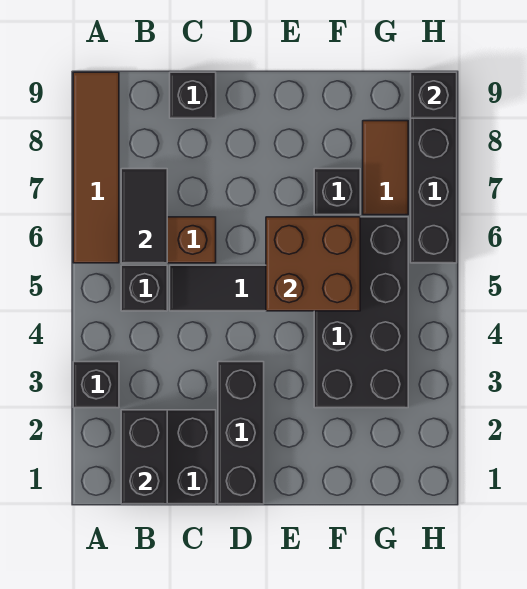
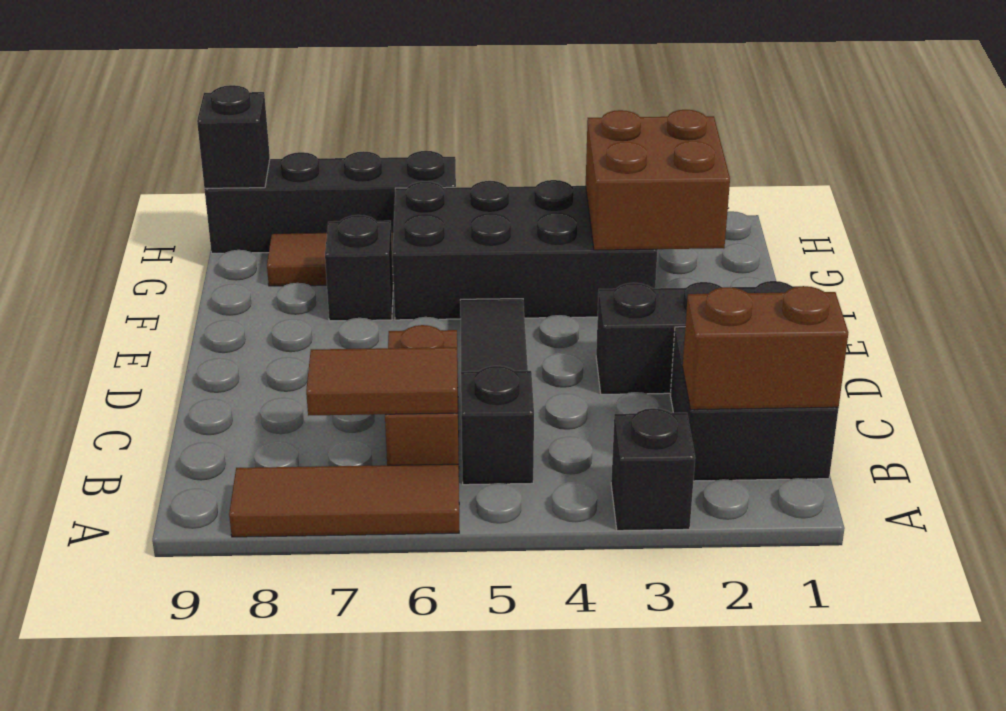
brown 1x4 tile [73,72,119,263] -> brown 1x3 tile [229,464,459,537]
black 1x2 brick [121,410,167,504] -> brown 1x2 brick [683,286,848,410]
black 1x2 tile [121,169,167,263] -> brown 1x2 tile [306,347,458,416]
black 1x1 brick [170,72,216,118] -> none
brown 2x2 brick [266,217,360,311] -> brown 2x2 brick moved to [586,110,730,250]

